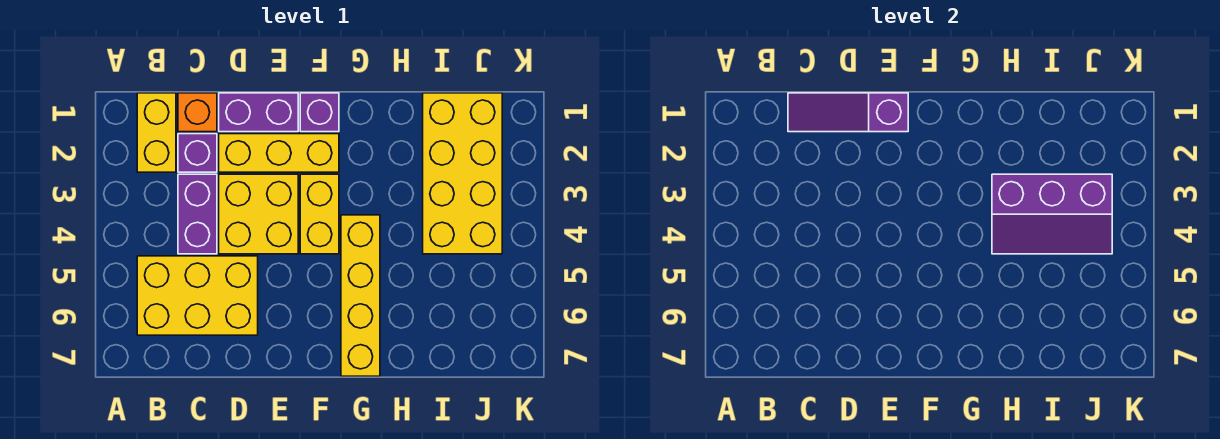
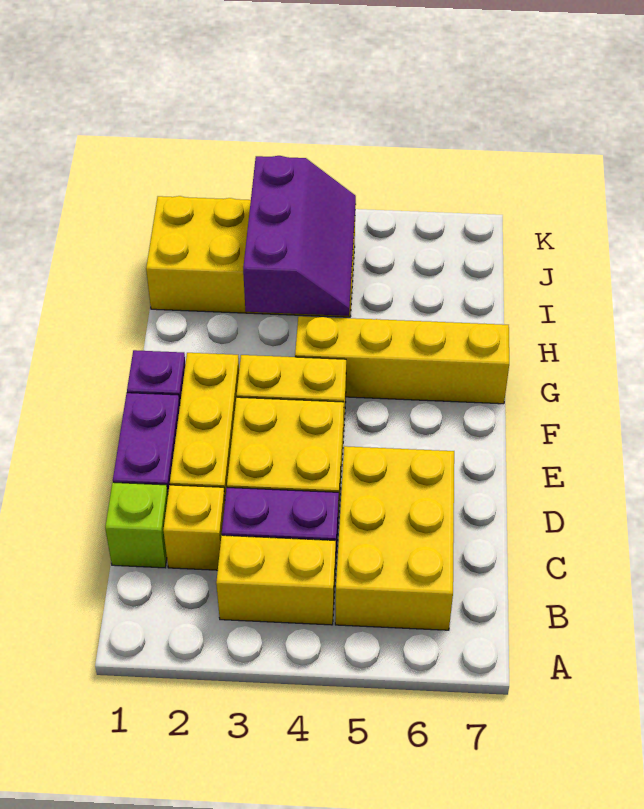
yellow 1x2 brick [137,93,176,172] -> yellow 1x2 brick moved to [216,535,336,625]
orange 1x1 brick [178,93,217,132] -> lime 1x1 brick [105,482,168,568]
purple 1x3 slope [788,93,908,132] -> none
purple 1x1 brick [178,134,217,172] -> yellow 1x1 brick [163,485,225,570]

